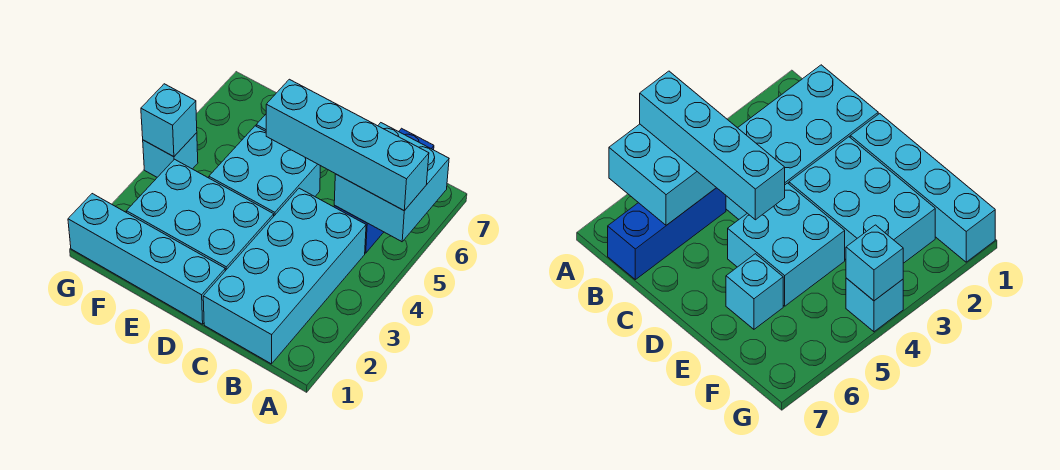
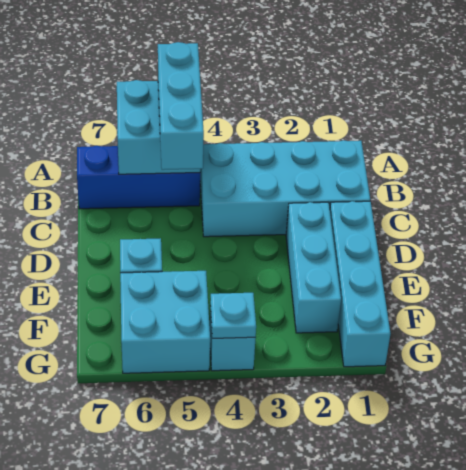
cyan 1x4 brick [266,79,429,211] -> cyan 1x3 brick [158,42,204,170]
cyan 2x3 brick [126,159,274,271] -> cyan 1x3 brick [286,202,341,333]
cyan 2x2 brick [209,126,320,216] -> cyan 2x2 brick moved to [120,271,210,373]
cyan 1x1 brick [141,84,197,157] -> cyan 1x1 plate [210,293,256,338]

